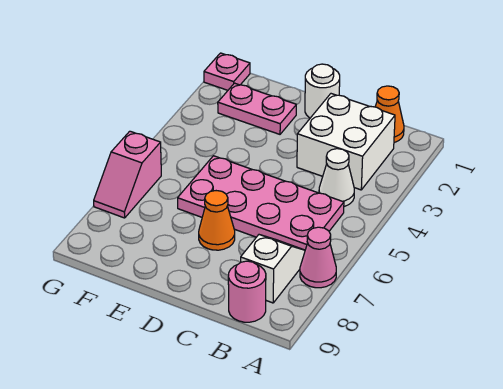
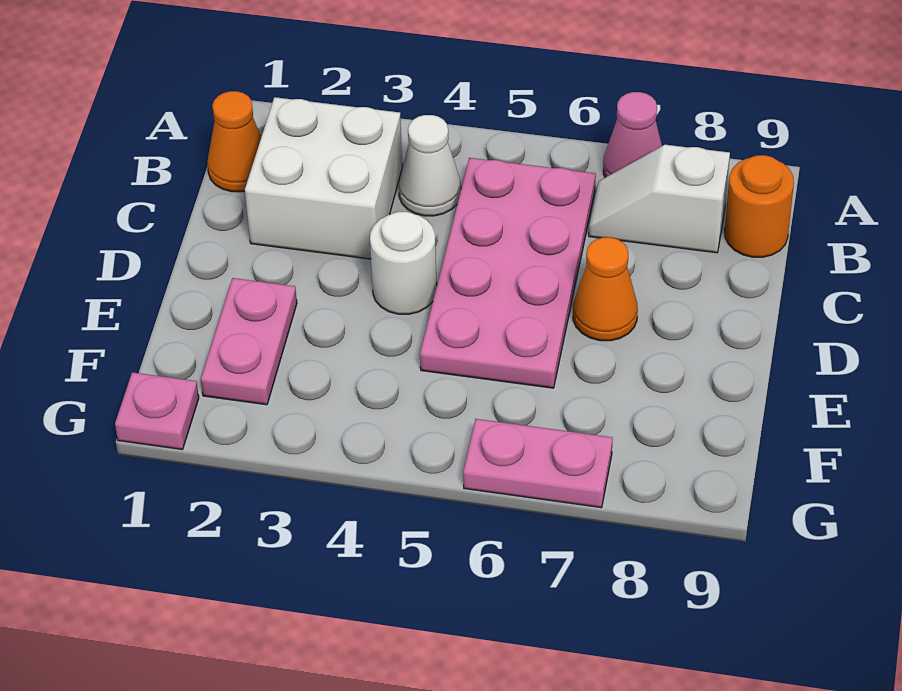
pink 1x1 round brick [228,261,266,322] -> orange 1x1 round brick [725,155,794,257]
white 1x1 round brick [305,64,340,118] -> white 1x1 round brick moved to [370,212,437,314]
pink 1x2 slope [94,131,161,218] -> pink 1x2 plate [463,419,613,508]

